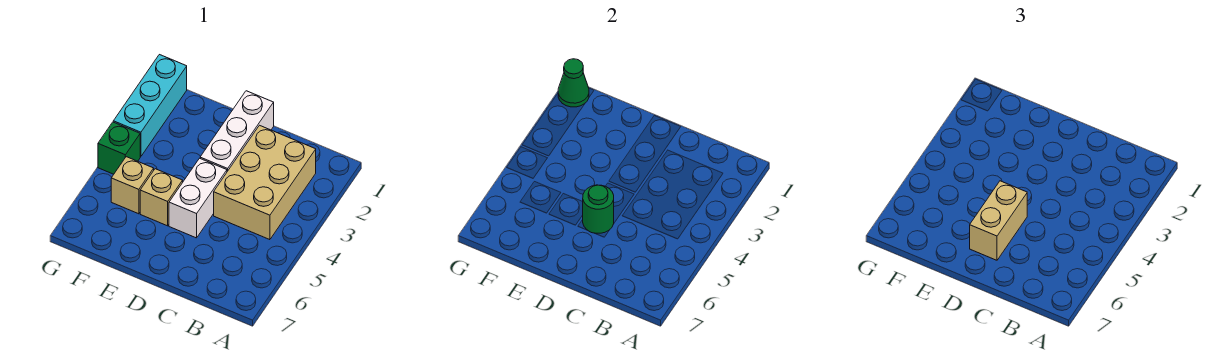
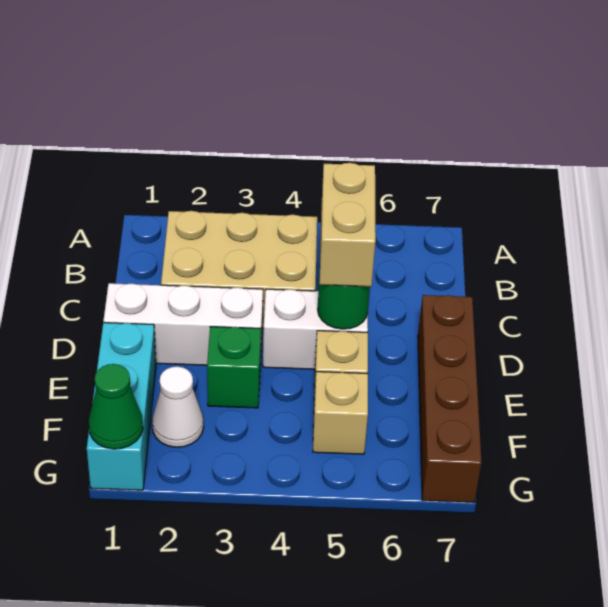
tan 1x2 brick [970,181,1027,260] -> tan 1x2 brick turned to [319,163,376,287]
none -> brown 1x4 brick [418,295,482,502]
none -> white 1x1 cone [152,366,204,447]
cyan 1x3 brick [113,55,187,157] -> cyan 1x3 brick turned to [87,323,156,490]
green 1x1 brick [98,122,140,174] -> green 1x1 brick moved to [207,327,261,408]

